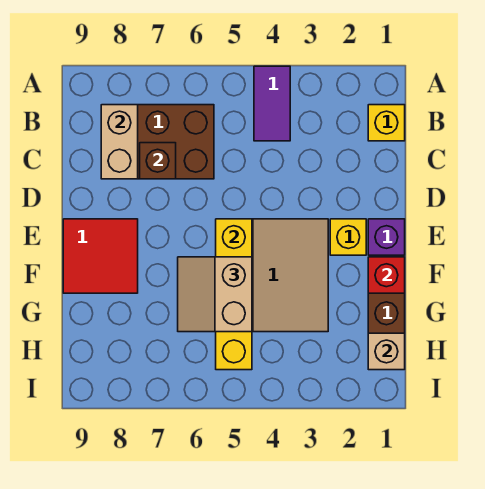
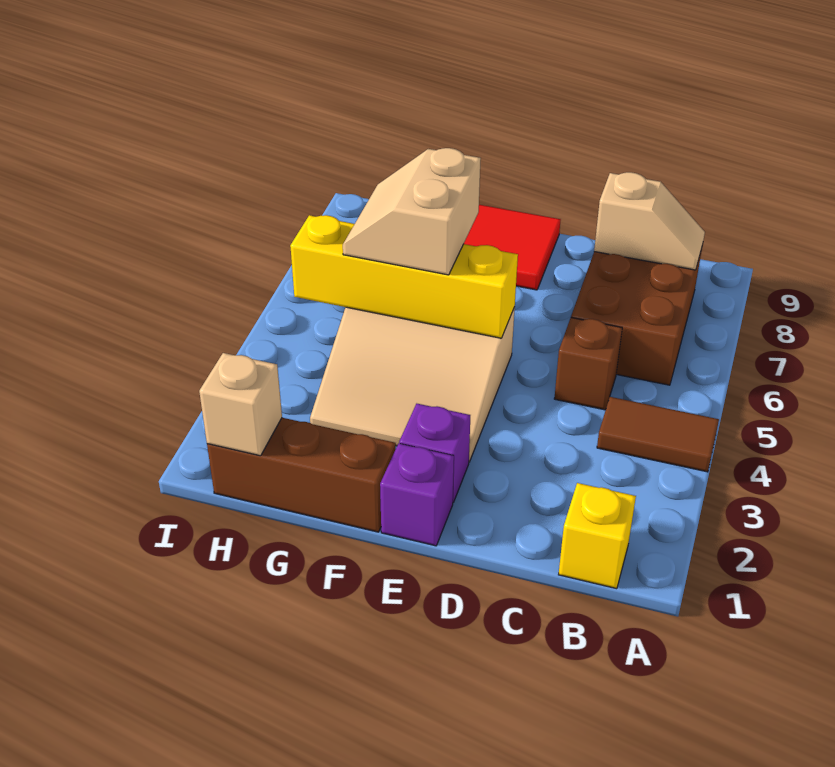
purple 1x2 tile [254,66,290,141] -> brown 1x2 tile [597,397,719,472]
tan 1x2 brick [101,105,138,179] -> tan 1x2 slope [594,172,705,270]
brown 1x1 brick [140,143,176,179] -> brown 1x1 brick moved to [554,318,622,410]
yellow 1x1 brick [330,219,366,255] -> purple 1x1 brick [399,404,470,502]
red 1x1 brick [368,257,405,293] -> none
tan 2x2 slope [178,257,252,332] -> tan 2x2 slope turned to [343,148,481,275]

